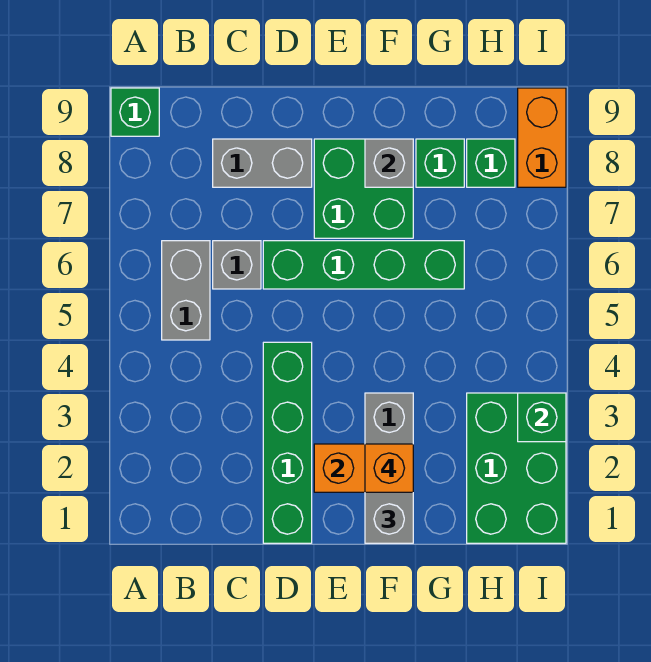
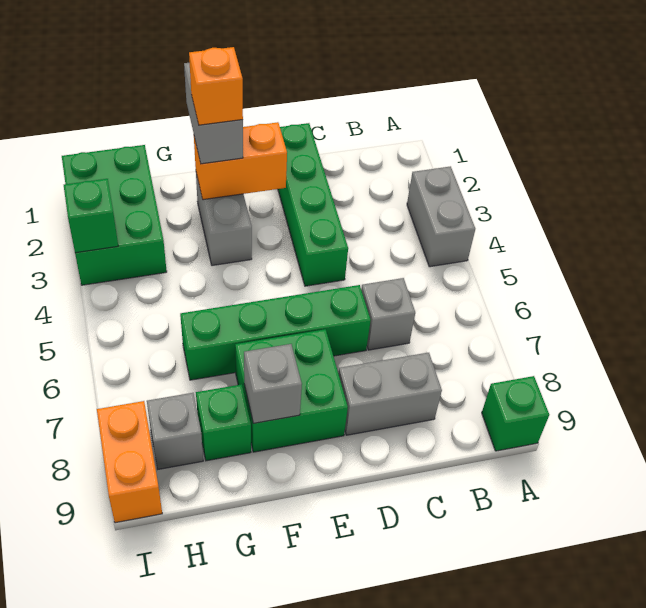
grey 1x2 brick [162,241,210,340] -> grey 1x2 brick moved to [407,166,475,267]
green 1x1 brick [467,139,515,187] -> grey 1x1 brick [147,393,203,469]

